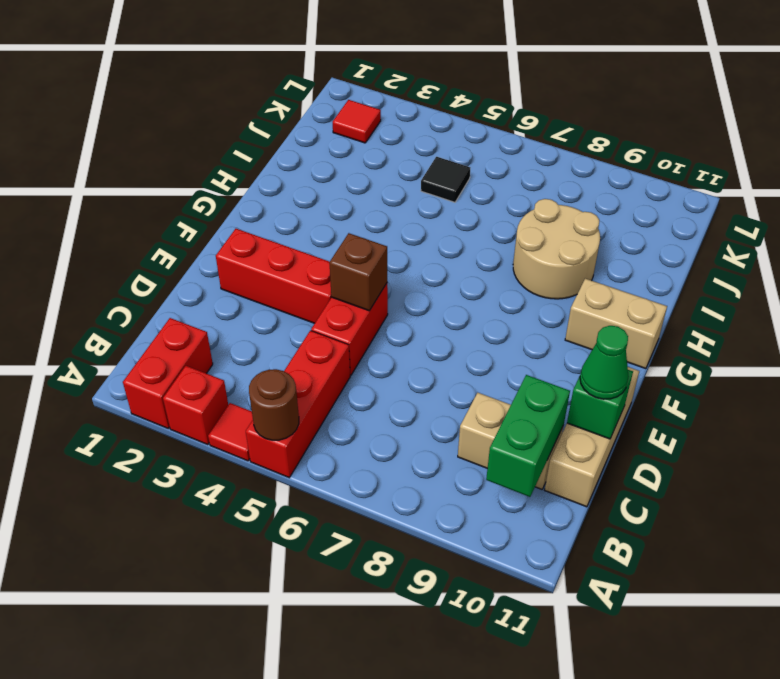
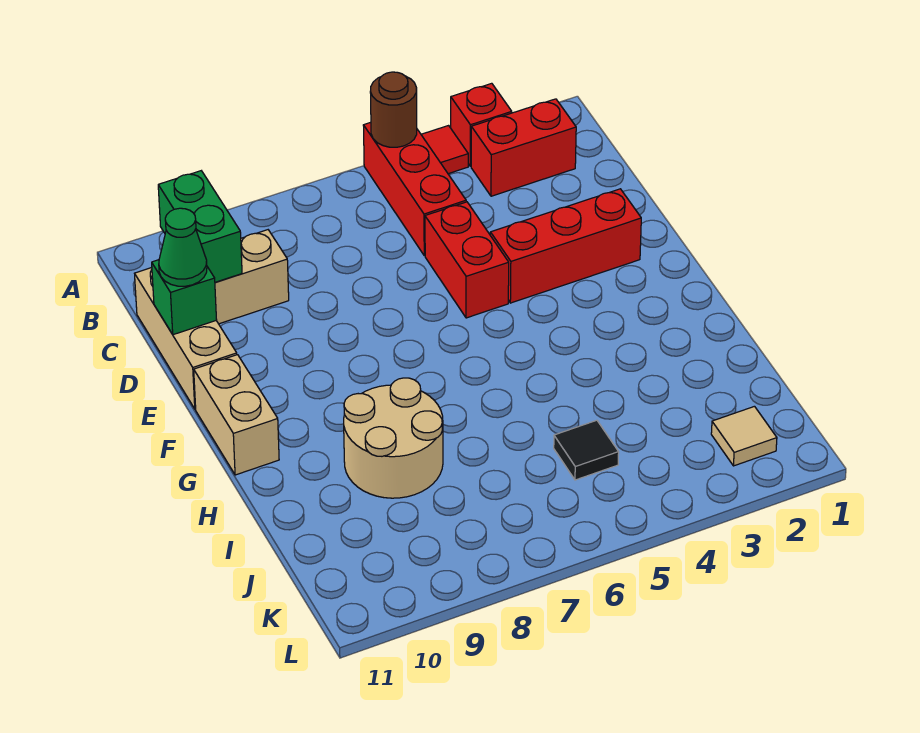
red 1x2 brick [123,318,213,428] -> red 1x2 brick turned to [471,99,576,196]
brown 1x1 brick [329,233,387,311] -> none
tan 1x2 brick [565,279,667,369] -> tan 1x2 brick turned to [194,355,279,475]
red 1x1 tile [333,100,381,143] -> tan 1x1 tile [711,406,777,466]

